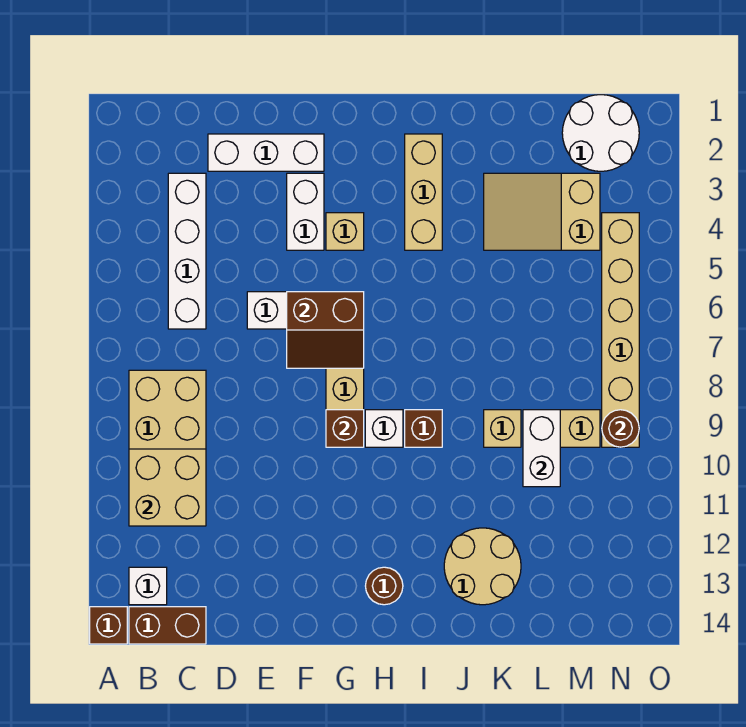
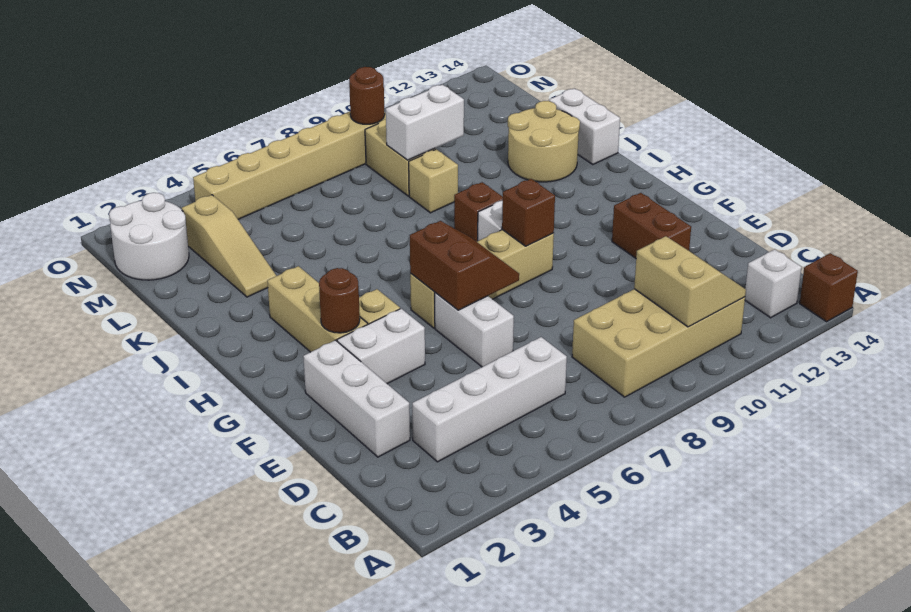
tan 2x2 brick [129,449,206,526] -> tan 2x2 slope [634,236,746,327]
brown 1x2 brick [129,607,206,644] -> brown 1x2 brick moved to [612,193,691,258]
brown 1x1 round brick [366,567,403,605] -> brown 1x1 round brick moved to [319,268,360,333]
tan 1x3 brick [405,134,442,250] -> tan 1x3 brick turned to [267,266,368,352]
none -> white 1x2 brick [549,88,620,165]
tan 2x3 slope [484,173,600,250] -> tan 1x3 slope [182,195,276,297]

